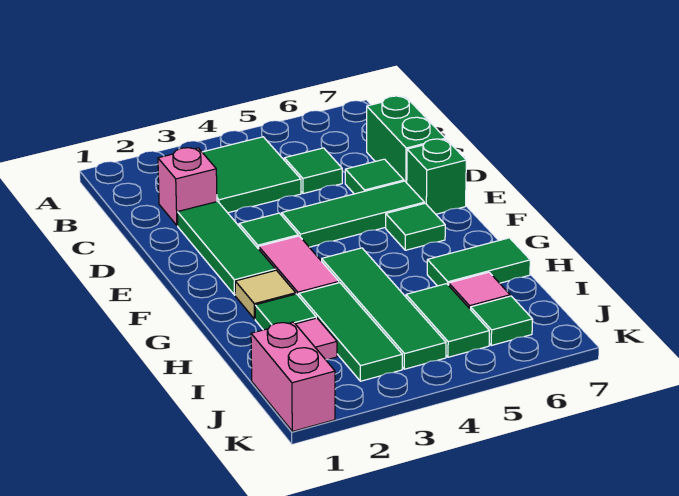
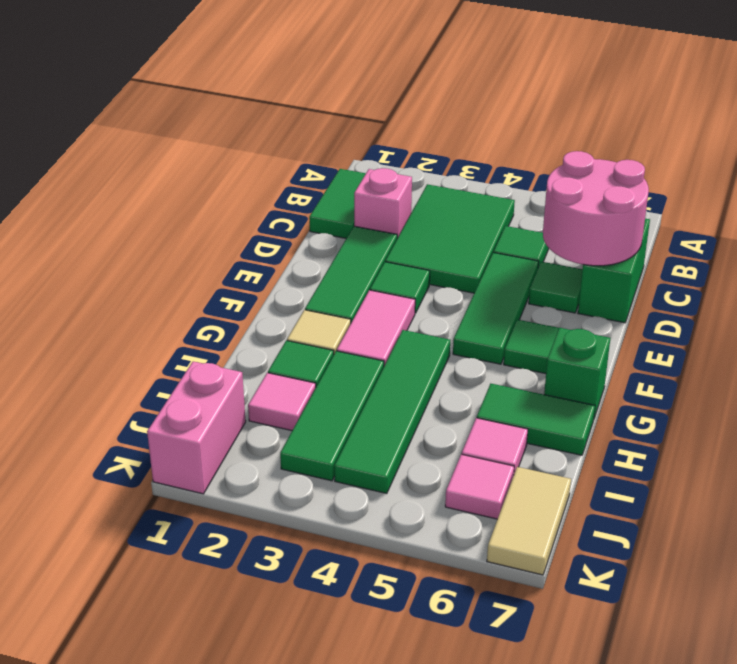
green 2x2 tile [202,137,301,213] -> green 2x3 tile [385,184,515,293]
none -> pink 2x2 round brick [543,151,649,266]
green 1x3 tile [282,181,424,247] -> green 1x3 tile turned to [453,252,539,364]
green 1x1 brick [407,139,466,214] -> green 1x1 brick moved to [544,328,610,418]
green 1x2 tile [406,284,489,357] -> green 1x2 tile moved to [309,169,366,238]
green 1x1 tile [470,296,533,345] -> pink 1x1 tile [445,454,514,519]
none -> tan 1x2 tile [487,467,571,575]

